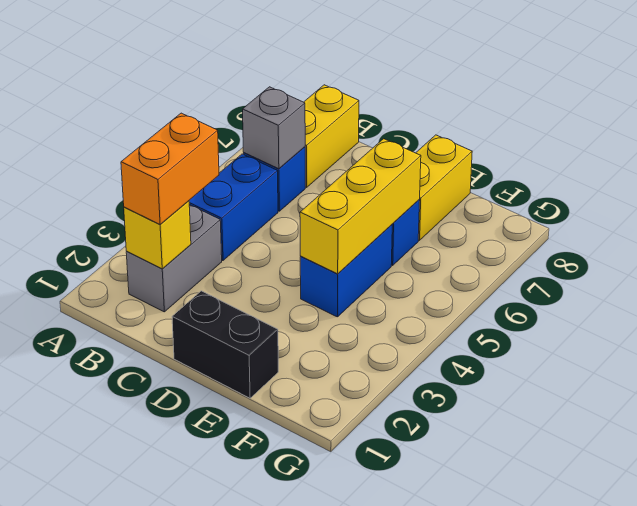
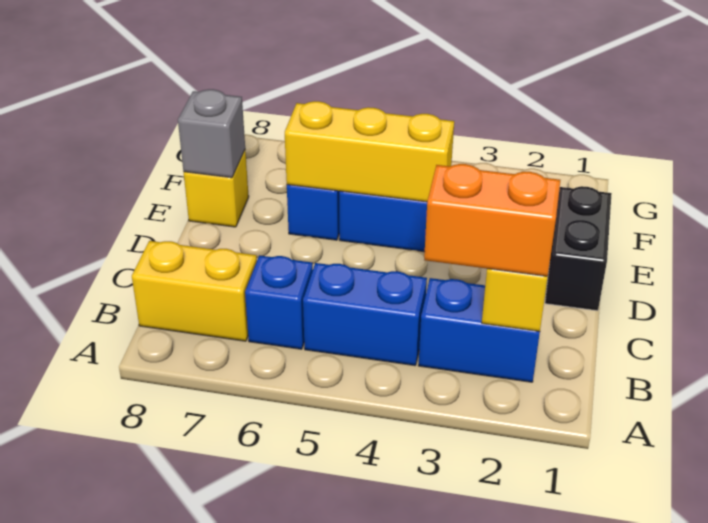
grey 1x2 brick [126,205,222,312] -> blue 1x2 brick [418,278,540,382]
grey 1x1 brick [243,87,305,169] -> grey 1x1 brick moved to [178,89,245,178]
yellow 1x2 brick [416,135,472,241] -> yellow 1x1 brick [184,151,249,227]

